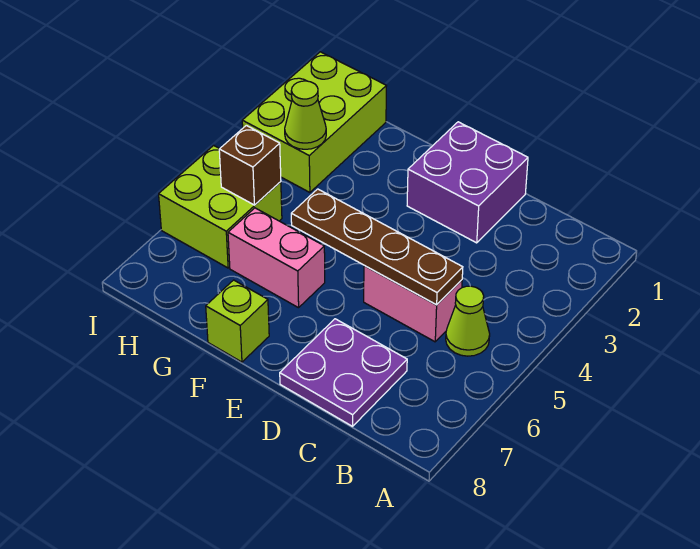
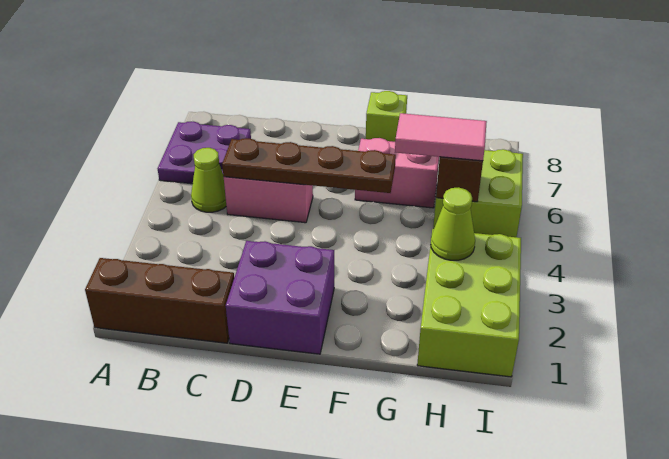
none -> brown 1x3 brick [85,258,234,343]
purple 2x2 plate [280,319,407,426] -> purple 2x2 plate moved to [158,121,251,184]
none -> pink 1x2 tile [395,113,487,161]

